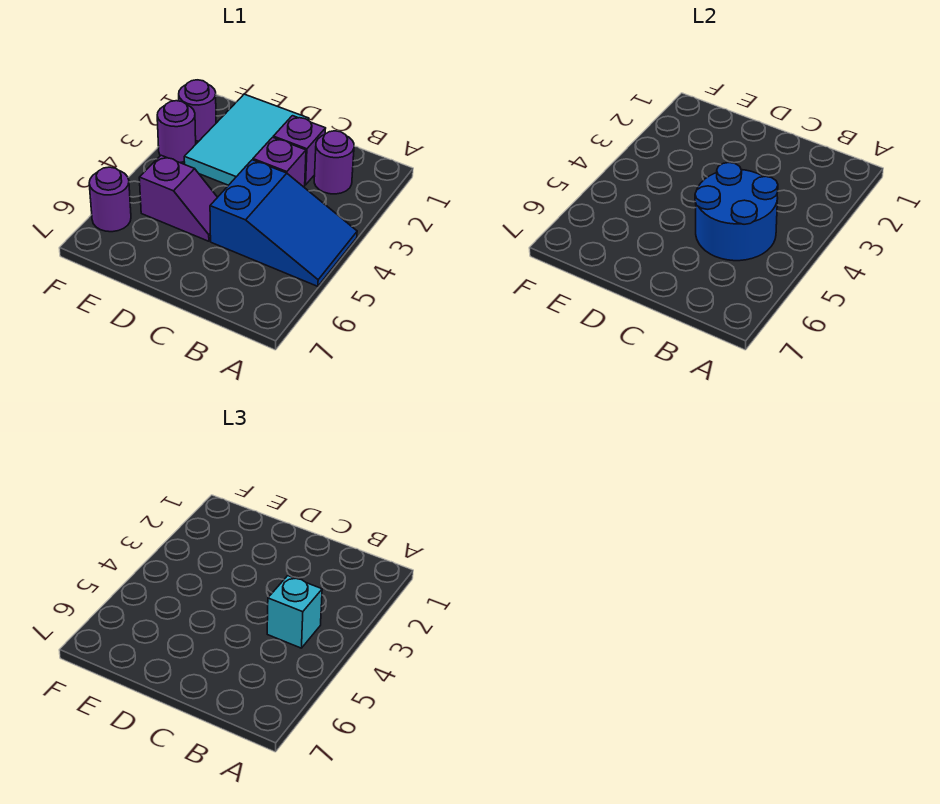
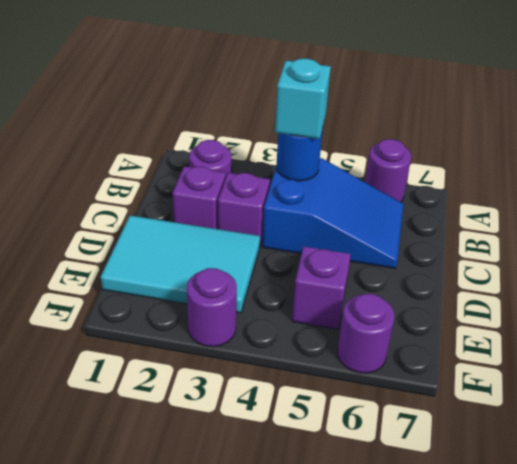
blue 2x3 slope [210,160,357,286] -> blue 2x3 slope turned to [262,158,403,269]
blue 2x2 round brick [695,163,778,261] -> blue 1x1 round brick [276,128,323,181]
purple 1x1 round brick [179,80,216,141] -> purple 1x1 round brick moved to [365,139,411,202]

